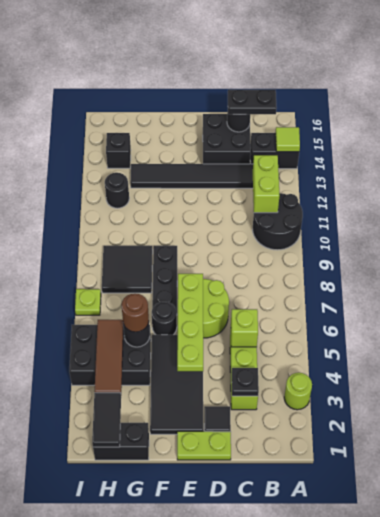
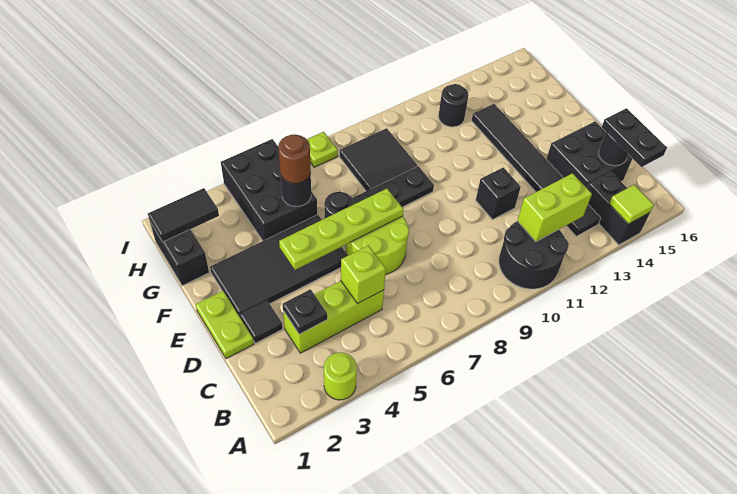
brown 1x3 tile [95,320,124,393] -> none
black 1x1 brick [106,133,131,168] -> black 1x1 brick moved to [476,167,521,220]

